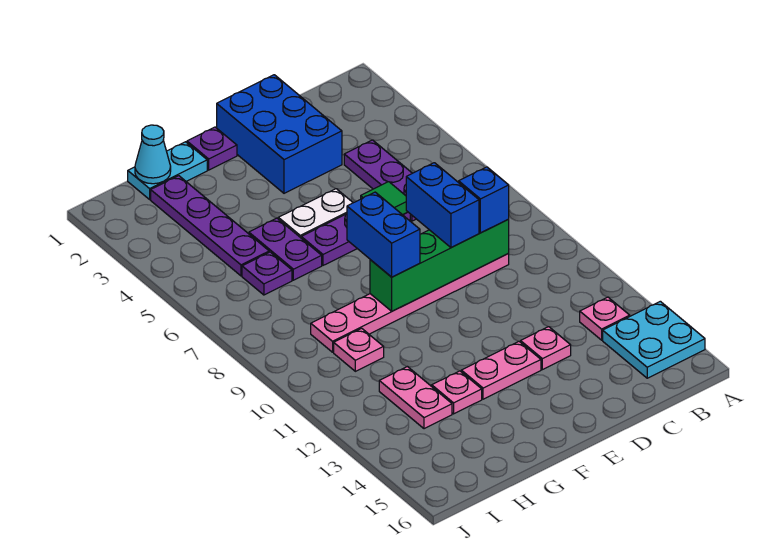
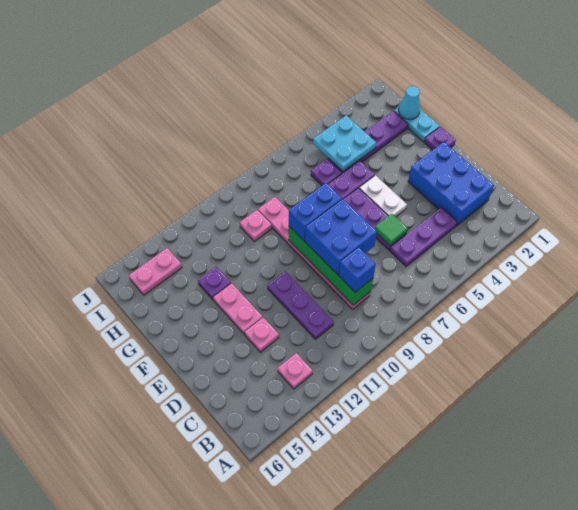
cyan 2x2 plate [603,301,705,378] -> cyan 2x2 plate moved to [313,115,376,171]
none -> purple 1x3 plate [267,271,334,339]
blue 2x3 brick [217,75,342,193] -> blue 2x3 brick turned to [408,142,494,226]
blue 1x2 brick [406,163,479,248] -> blue 2x2 brick [305,199,377,274]
pink 1x1 plate [432,371,482,414] -> purple 1x1 plate [198,267,231,300]
pink 1x2 plate [379,367,452,429] -> pink 1x2 plate moved to [129,248,182,295]

